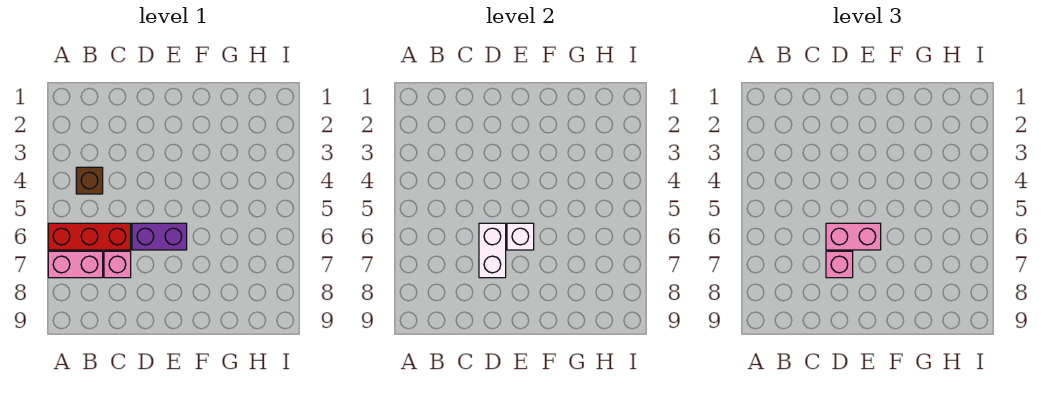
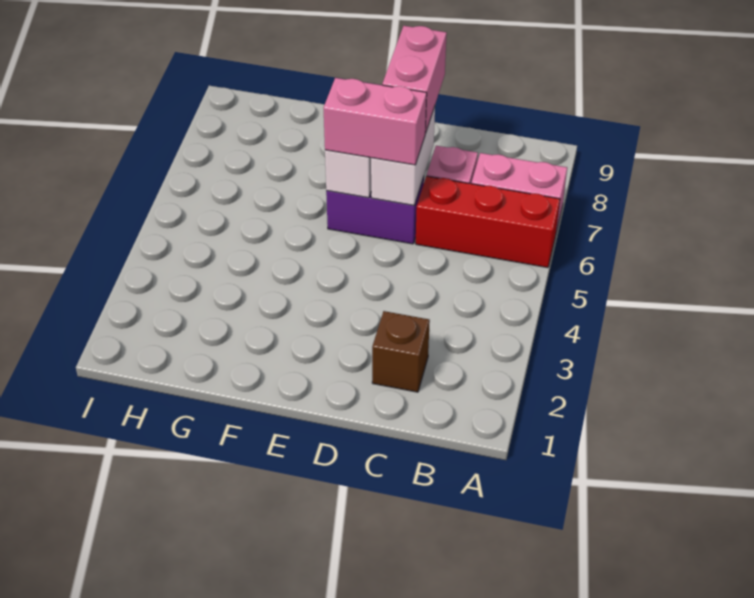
brown 1x1 brick [76,167,103,194] -> brown 1x1 brick moved to [372,311,430,392]
pink 1x1 brick [826,251,853,278] -> pink 1x2 brick [382,26,447,133]

